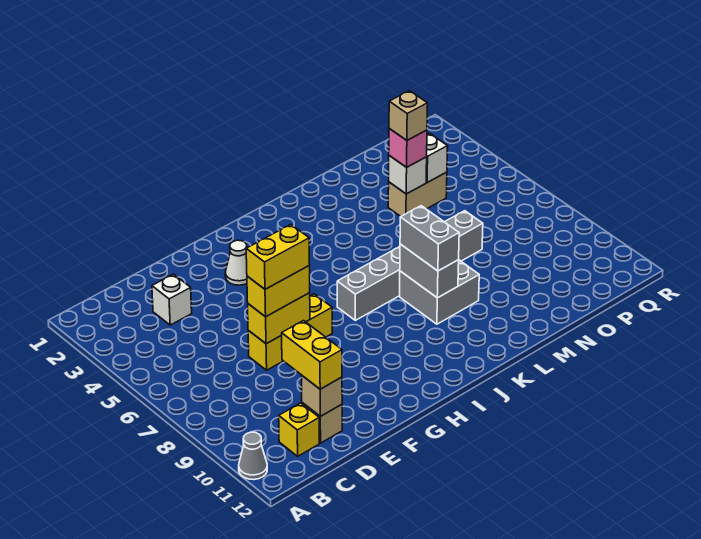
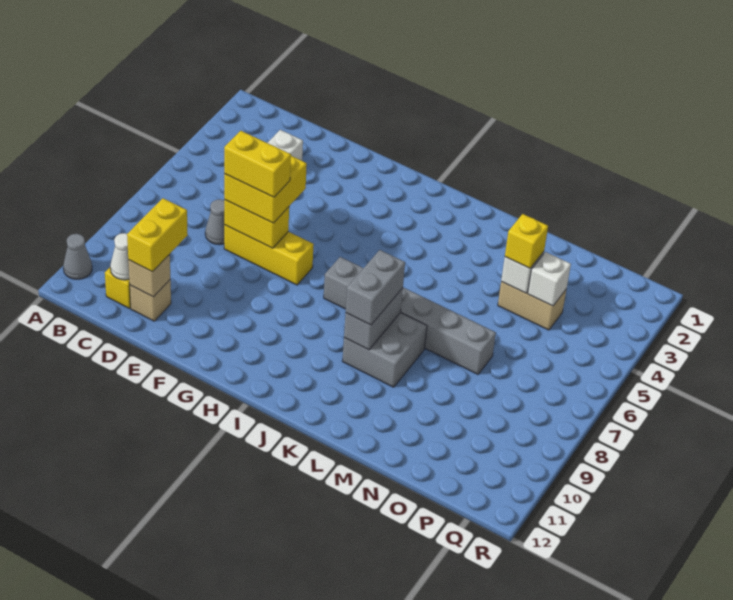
none -> grey 1x1 cone [205,199,224,245]
yellow 1x2 brick [247,266,310,317] -> yellow 2x2 brick [224,156,307,223]
white 1x1 cone [225,240,247,285] -> white 1x1 cone moved to [110,233,129,280]
pink 1x1 brick [389,129,427,167] -> yellow 1x1 brick [505,214,548,268]
tan 1x1 brick [389,91,428,140] -> none

